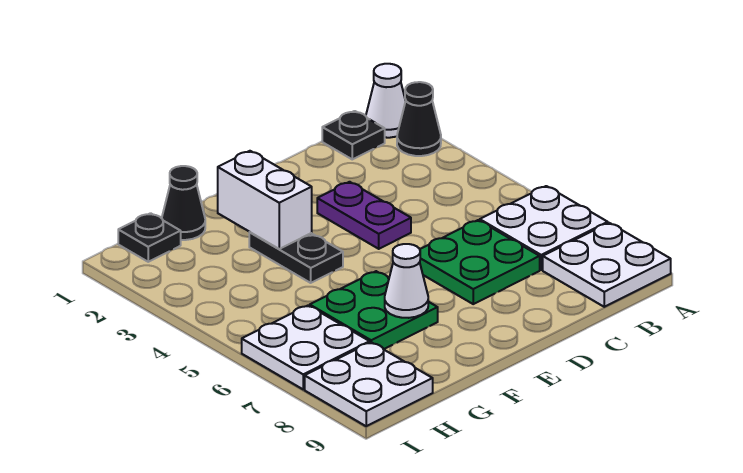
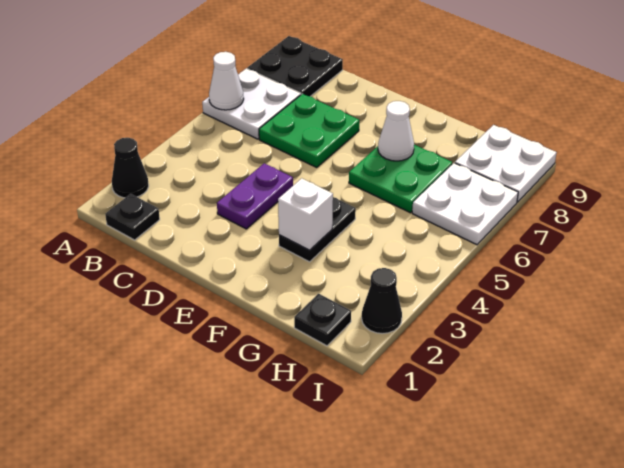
white 1x1 cone [366,64,406,138] -> white 1x1 cone moved to [209,52,244,110]
white 2x2 plate [543,223,671,307] -> black 2x2 plate [247,36,343,96]
white 1x2 brick [218,151,312,249] -> white 1x1 brick [278,178,333,250]
black 1x1 cone [162,166,205,240] -> black 1x1 cone moved to [362,268,402,334]

